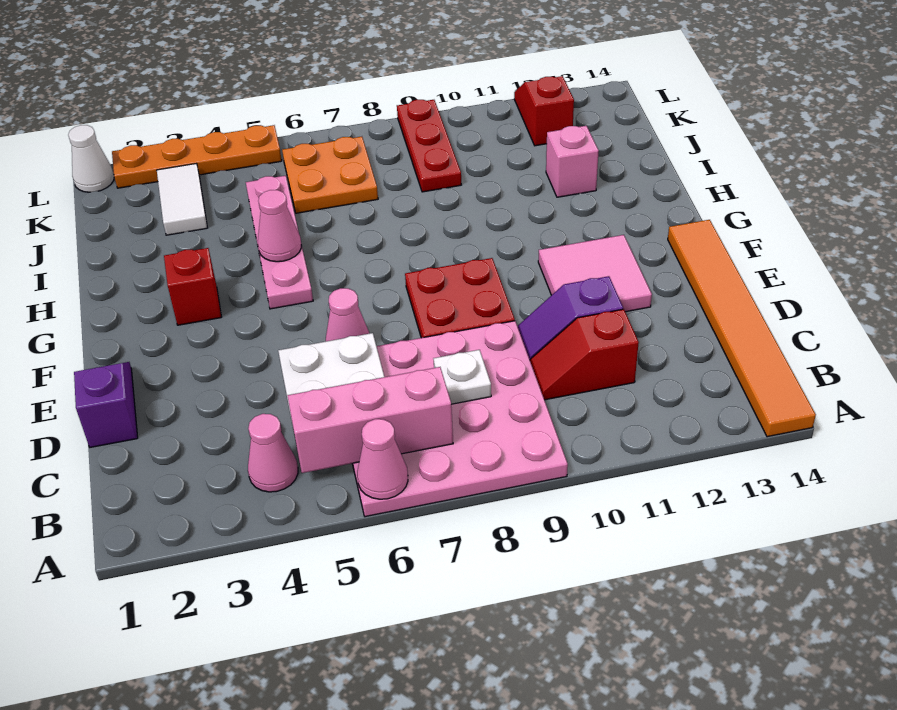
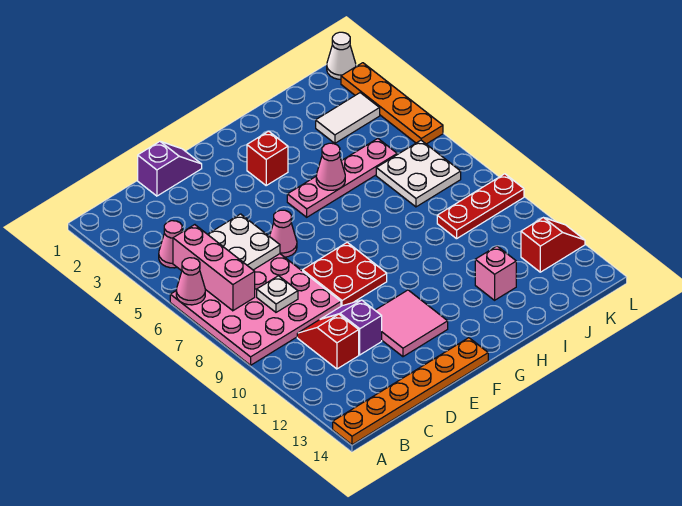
orange 1x6 tile [668,220,816,437] -> orange 1x6 plate [333,338,488,445]
orange 2x2 plate [282,137,378,213] -> white 2x2 plate [376,140,461,207]

